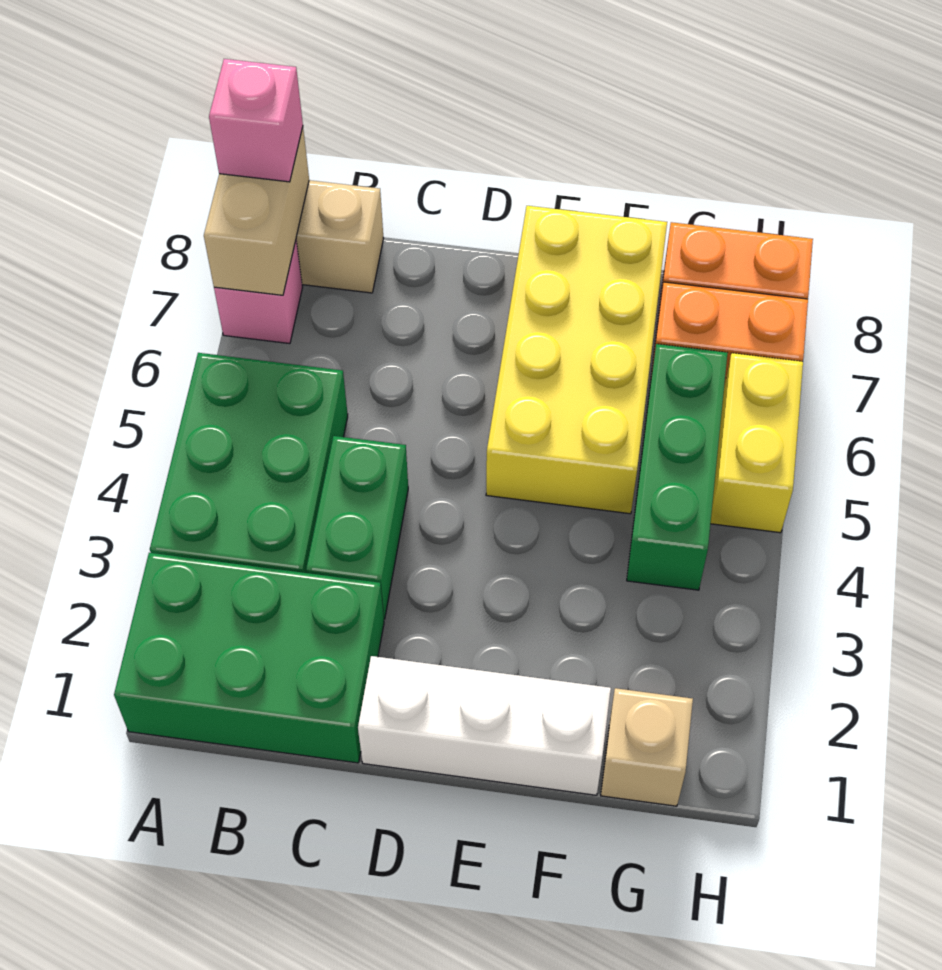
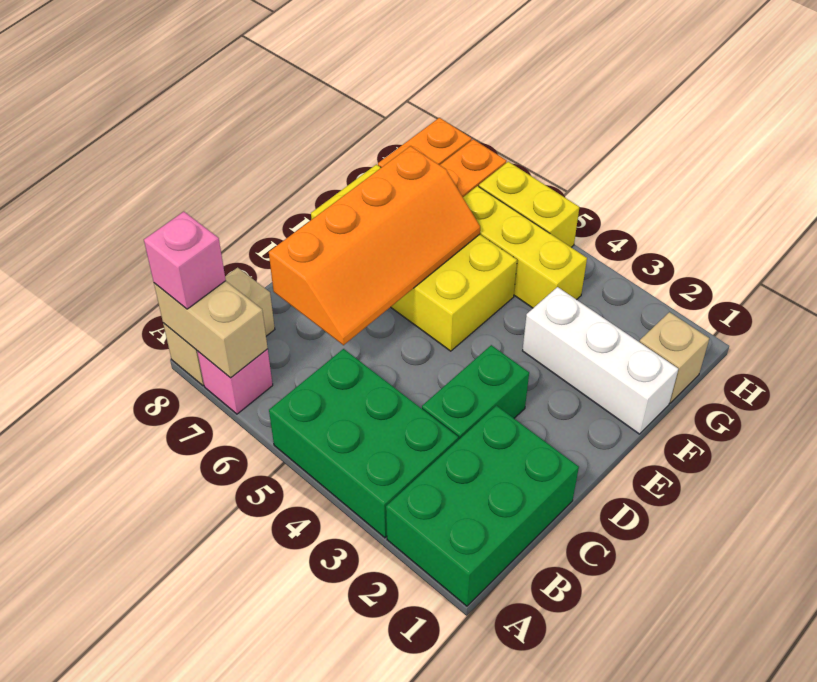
green 1x2 brick [306,436,408,619] -> green 1x2 brick turned to [422,345,529,440]
none -> orange 2x4 slope [269,146,480,345]
white 1x3 brick [358,656,611,795] -> white 1x3 brick turned to [523,287,678,434]
green 1x3 brick [627,344,728,590] -> yellow 1x3 brick [463,186,587,308]

